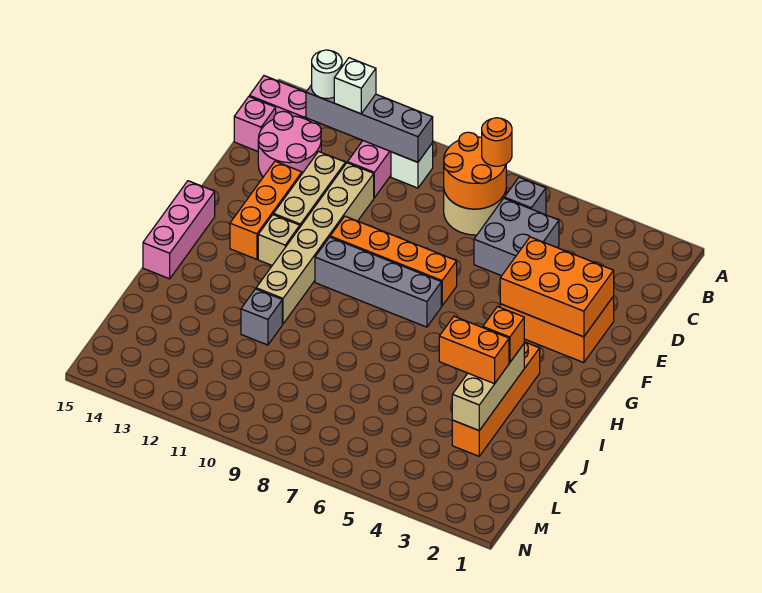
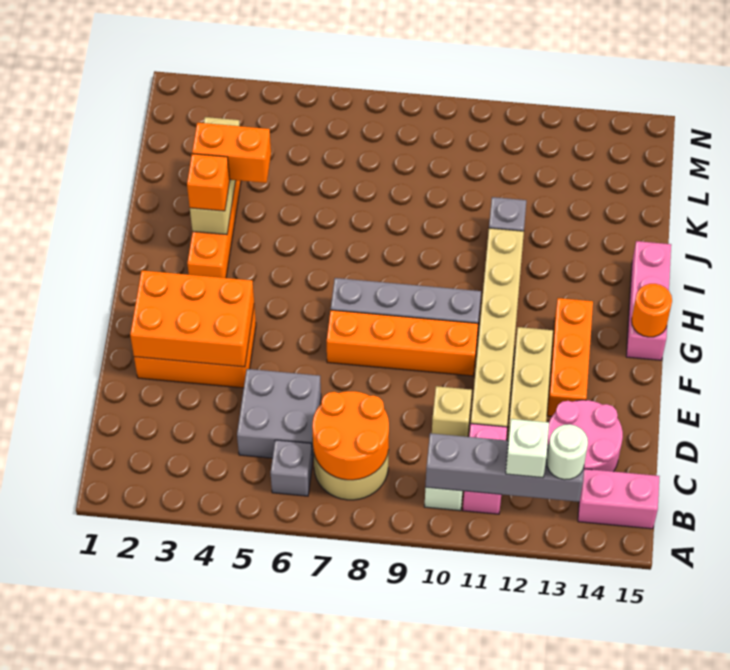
orange 1x1 round brick [482,118,512,166] -> orange 1x1 round brick moved to [632,284,672,337]
pink 1x1 brick [234,97,276,151] -> none
tan 1x1 brick [258,215,300,265] -> tan 1x1 brick moved to [432,386,472,437]

